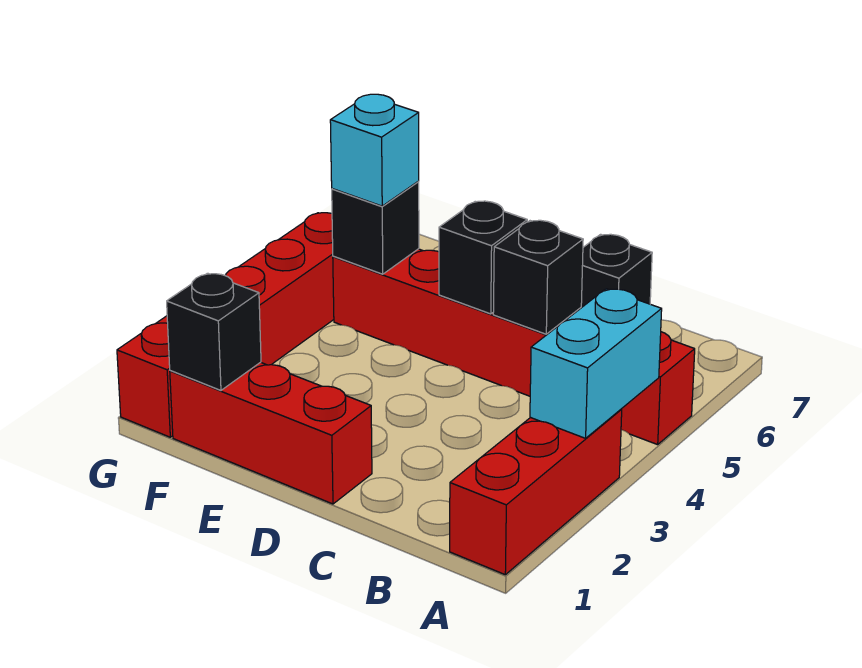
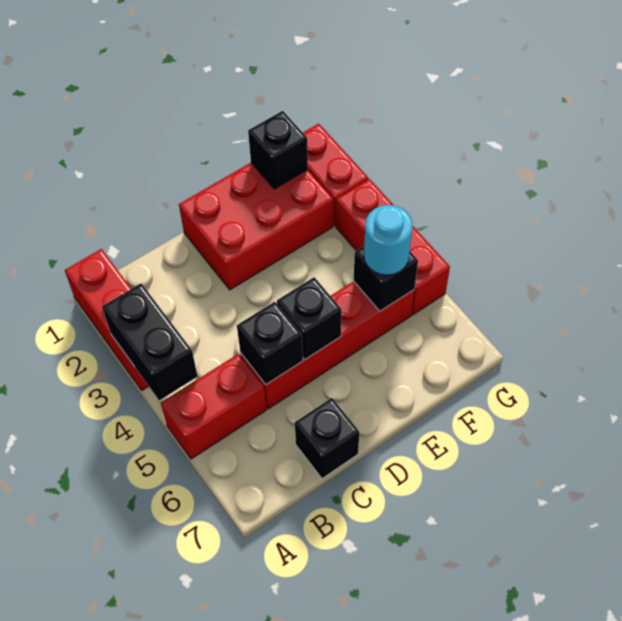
cyan 1x2 brick [530,289,662,438] -> black 1x2 brick [102,284,198,401]
red 1x3 brick [170,362,372,504] -> red 2x3 brick [179,163,333,290]
cyan 1x1 brick [330,94,419,206] -> cyan 1x1 round brick [364,205,413,275]

